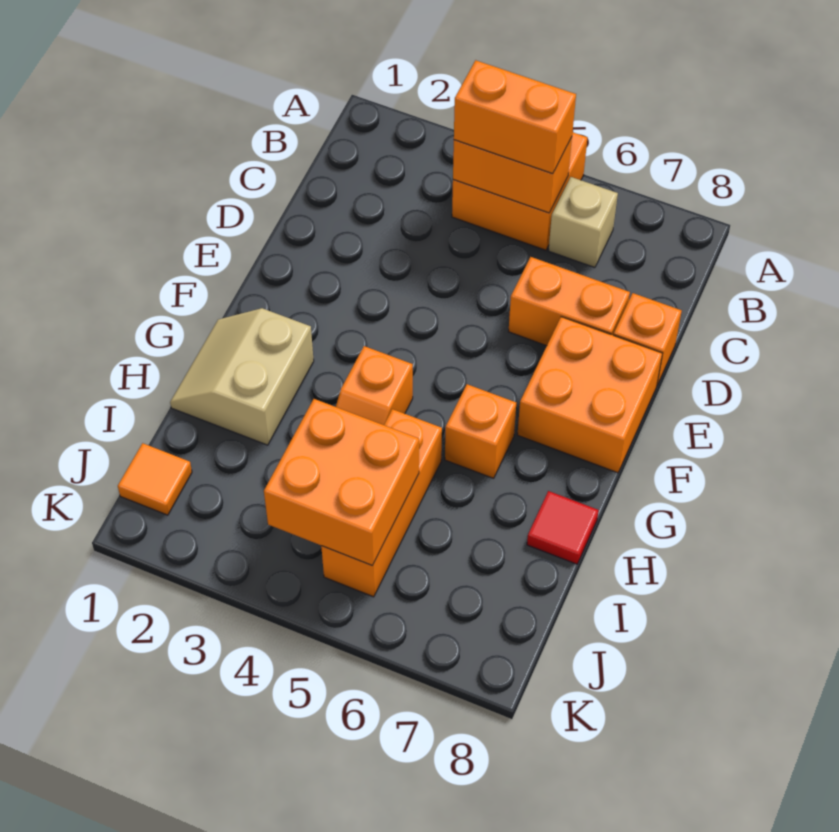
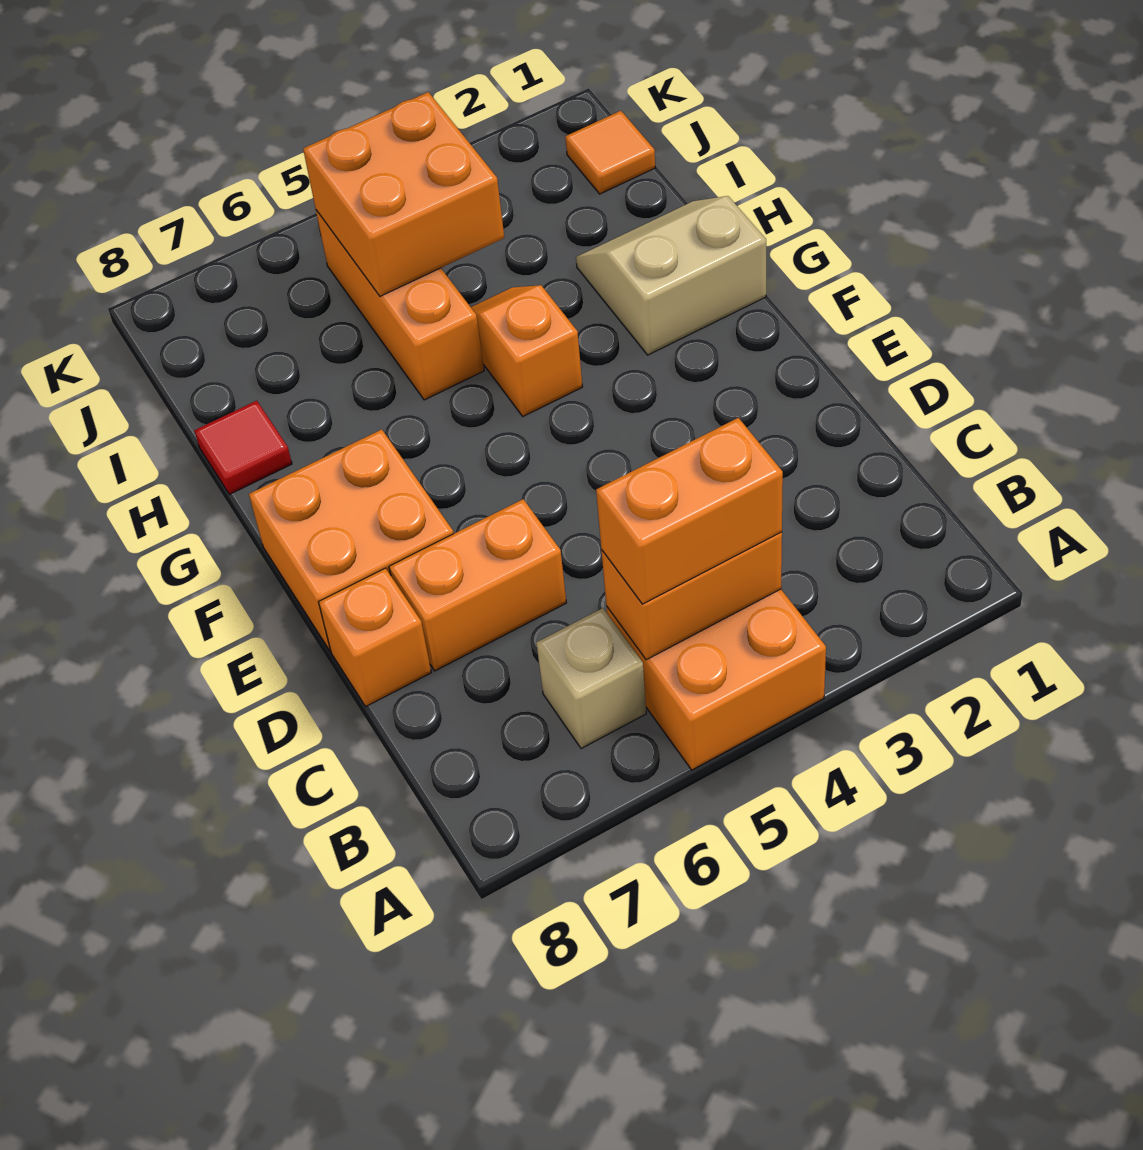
tan 2x2 slope [170,308,314,445] -> tan 2x2 slope turned to [576,196,766,355]
orange 1x1 brick [445,384,516,478] -> none

